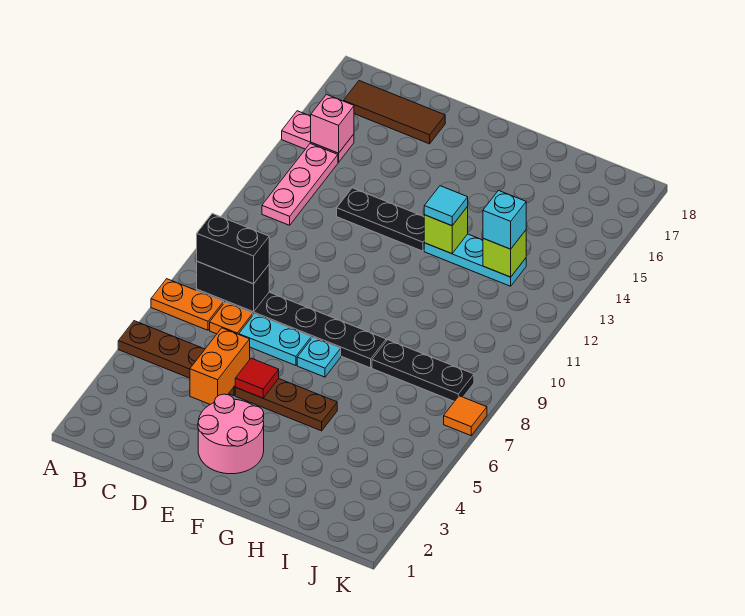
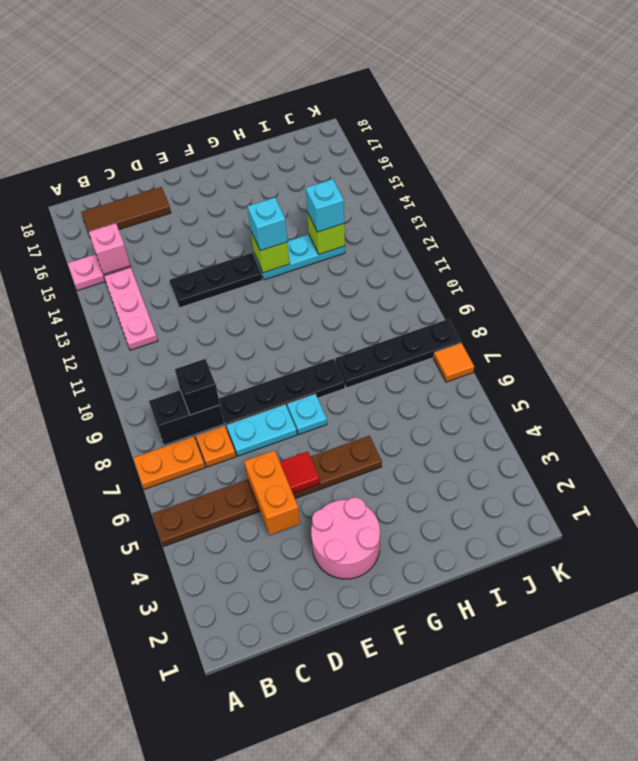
black 1x2 brick [197,214,269,284] -> black 1x1 brick [175,359,220,415]
cyan 1x1 tile [424,186,468,226] -> cyan 1x1 brick [247,198,288,251]
black 1x3 plate [372,340,474,401] -> black 1x4 plate [335,319,461,388]

